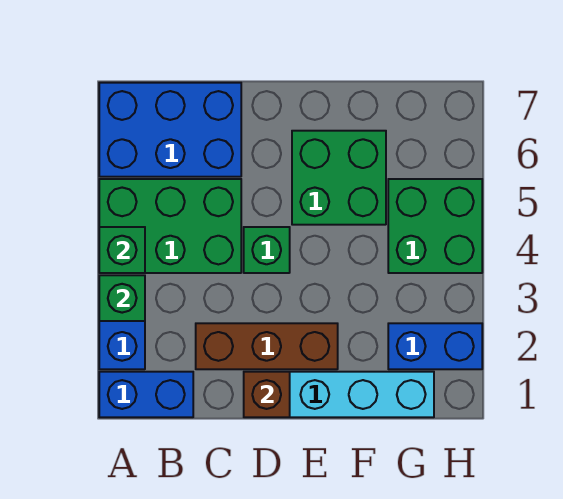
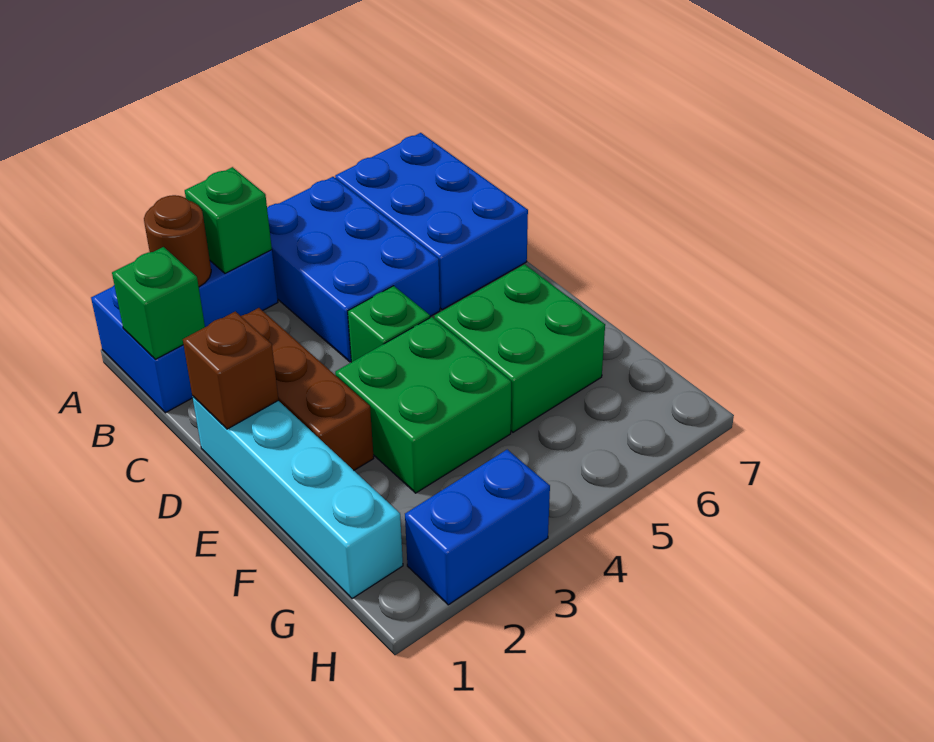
none -> brown 1x1 round brick [144,195,211,287]
green 2x3 brick [99,179,241,273] -> blue 2x3 brick [267,177,440,362]
green 1x1 brick [99,227,145,273] -> green 1x1 brick moved to [112,247,205,359]
blue 1x2 brick [388,323,482,369] -> blue 1x2 brick turned to [405,450,550,605]
green 2x2 brick [388,179,482,273] -> green 2x2 brick moved to [335,317,511,493]

